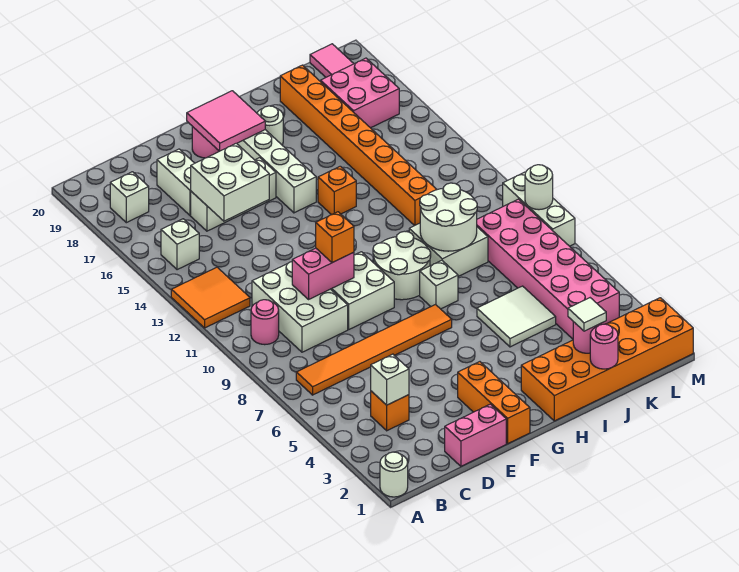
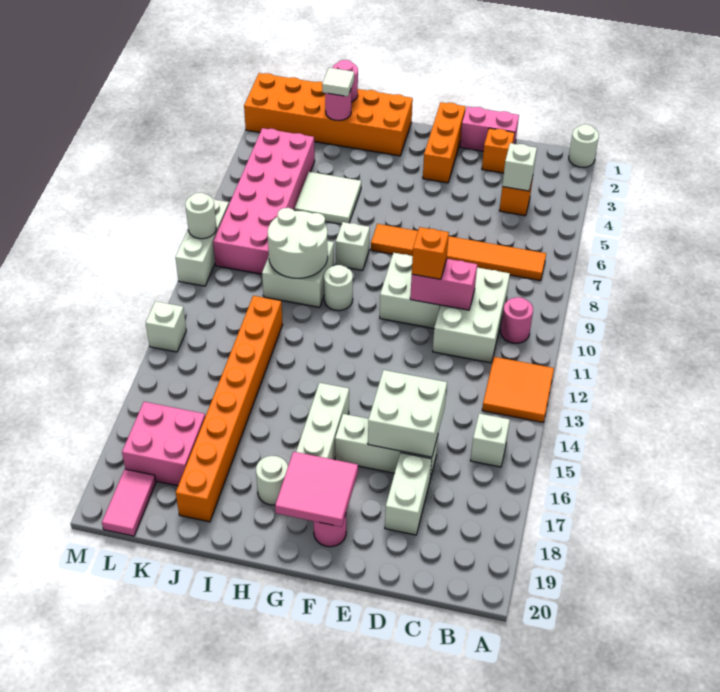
white 1x1 brick [110,172,149,223] -> white 1x1 brick moved to [146,301,186,352]
white 2x2 round brick [373,231,431,300] -> white 1x1 round brick [324,265,353,311]
orange 1x1 brick [318,166,356,215] -> orange 1x1 brick moved to [482,128,515,173]

